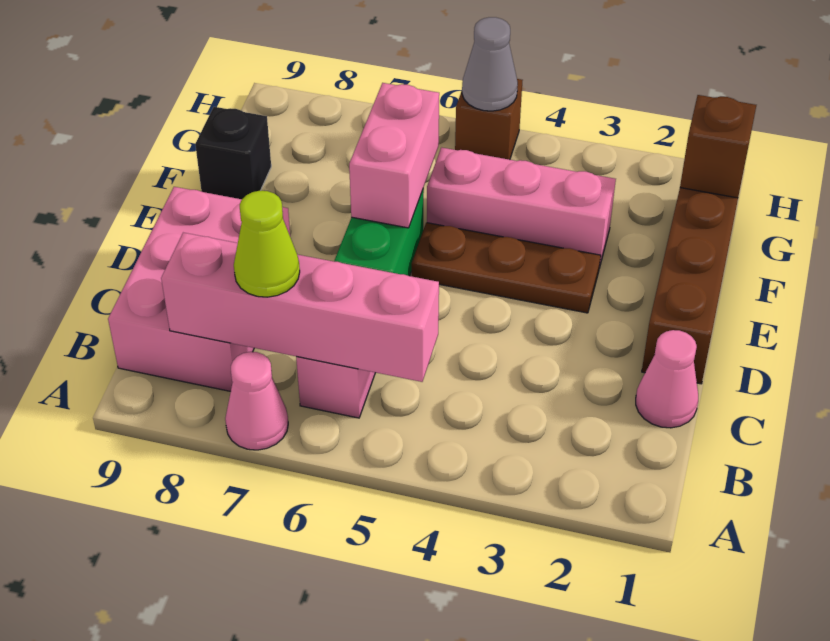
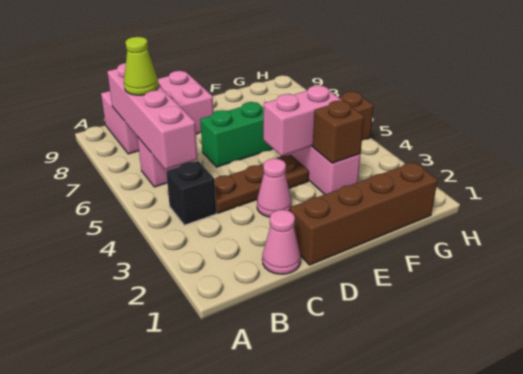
pink 1x1 cone [225,352,288,450] -> pink 1x1 cone moved to [257,159,292,217]
brown 1x3 plate [412,223,601,313] -> brown 1x3 plate turned to [215,155,309,213]
pink 1x2 brick [349,83,439,228] -> pink 1x2 brick moved to [263,85,342,156]
black 1x1 brick [195,107,271,199] -> black 1x1 brick moved to [166,161,216,225]
brown 1x1 brick [680,95,756,198] -> brown 1x1 brick moved to [313,100,364,163]
grey 1x1 cone [462,17,518,111] -> none

